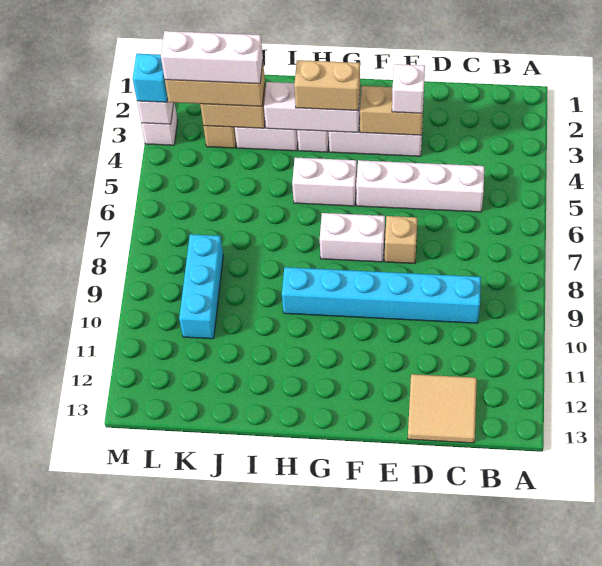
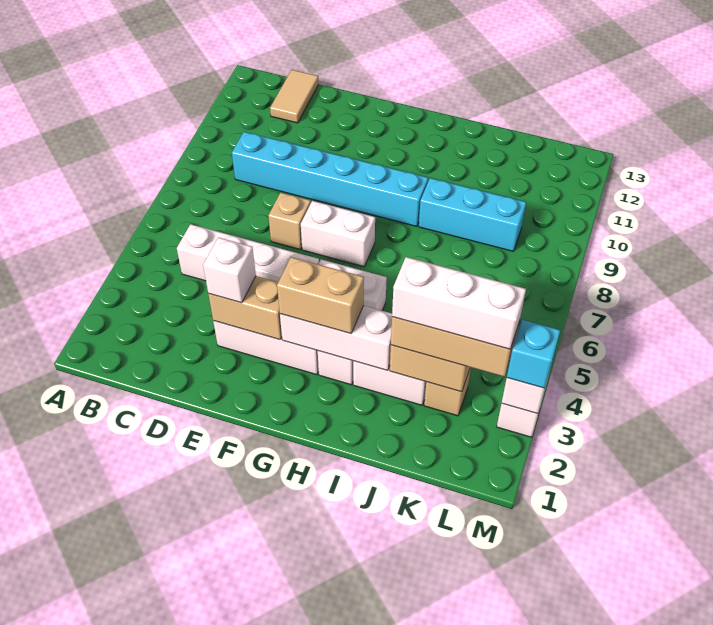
tan 2x2 tile [408,374,477,443] -> tan 1x2 tile [270,70,319,123]
cyan 1x3 brick [179,234,223,339] -> cyan 1x3 brick turned to [419,178,526,251]

